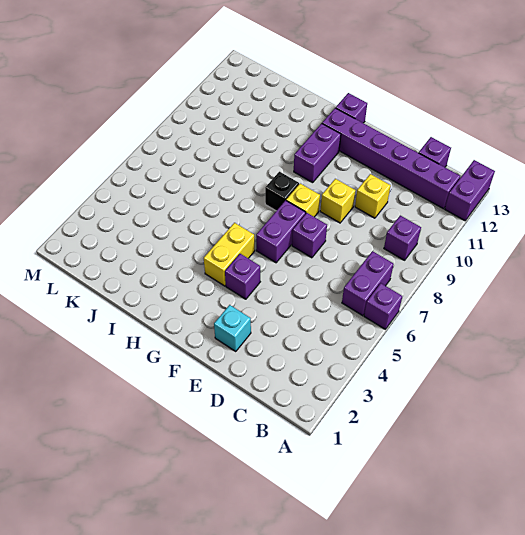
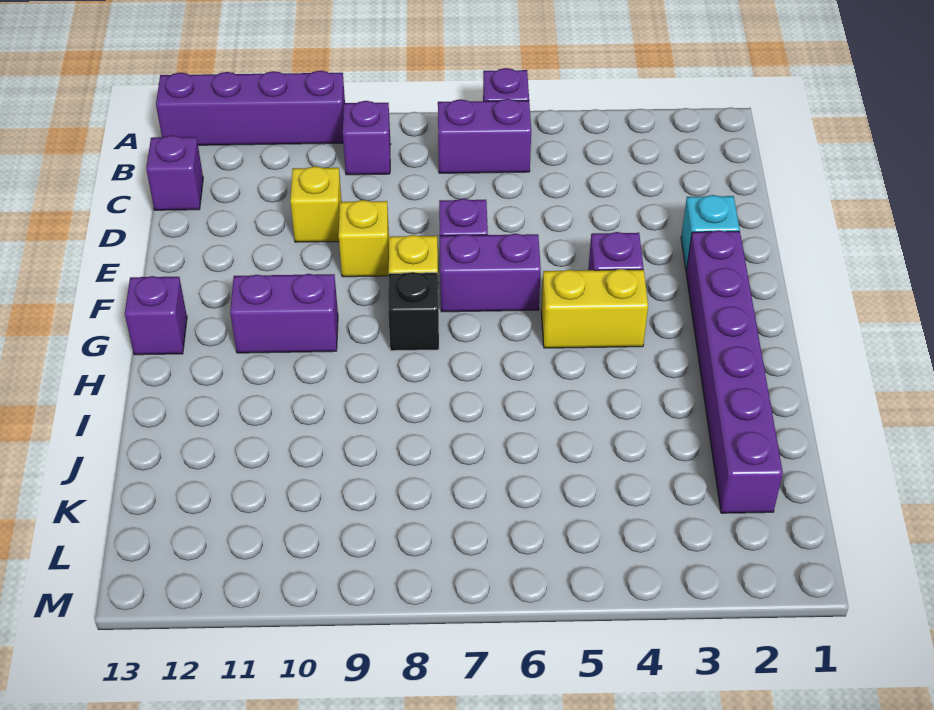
purple 1x2 brick [445,160,495,221] -> purple 1x4 brick [156,71,345,145]
purple 1x6 brick [322,108,460,209] -> purple 1x6 brick moved to [686,230,783,513]

